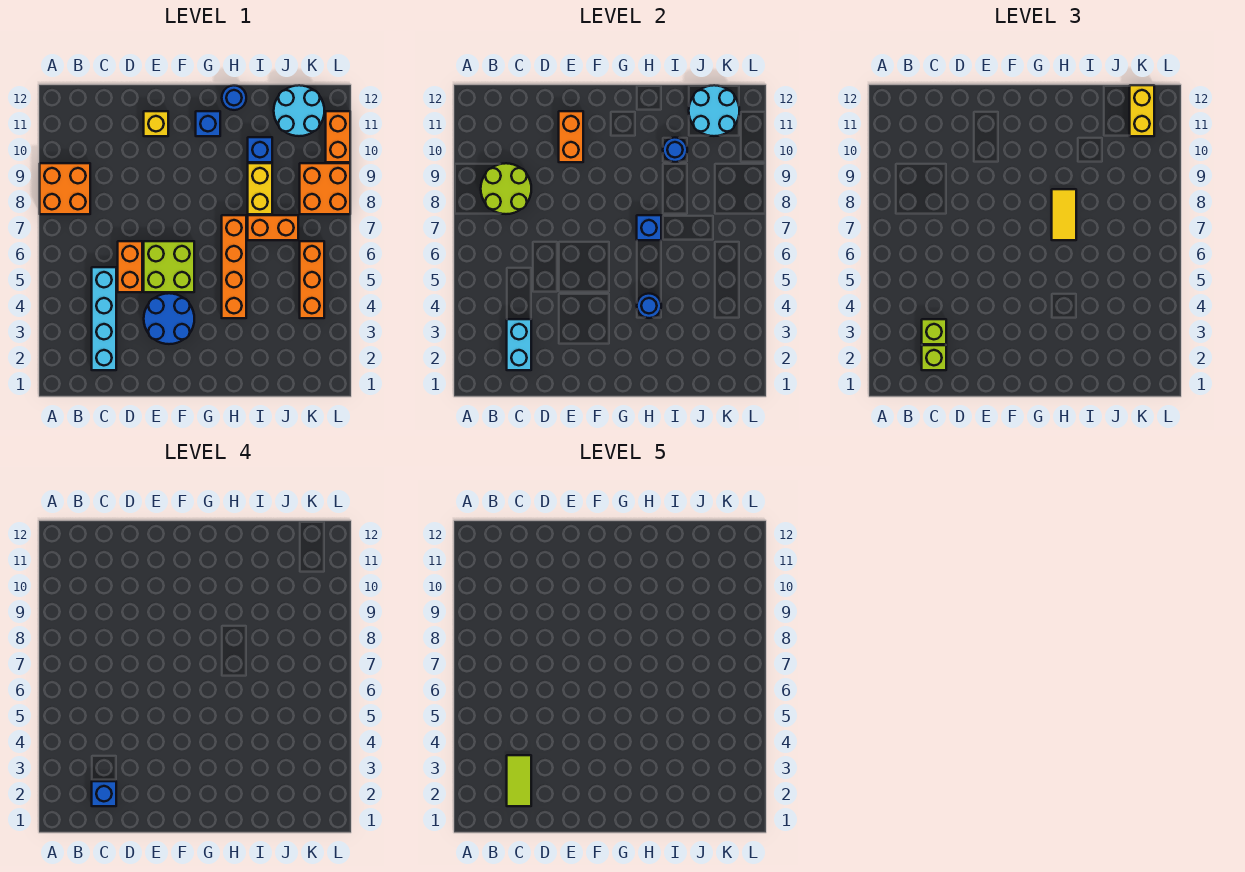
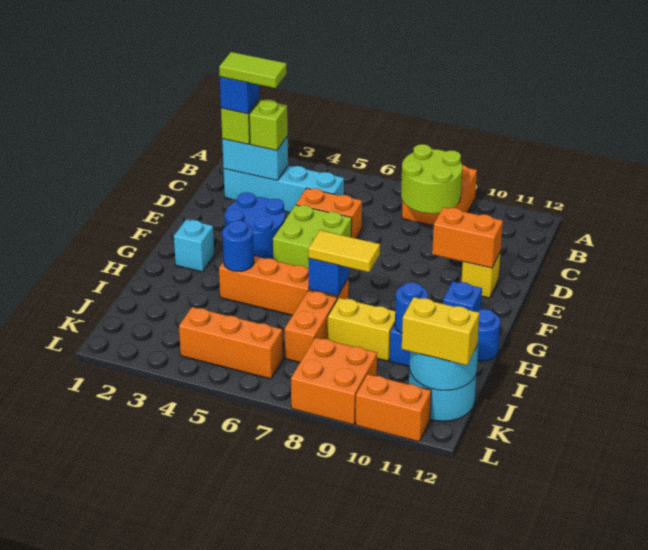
none -> cyan 1x1 brick [174,220,214,272]

